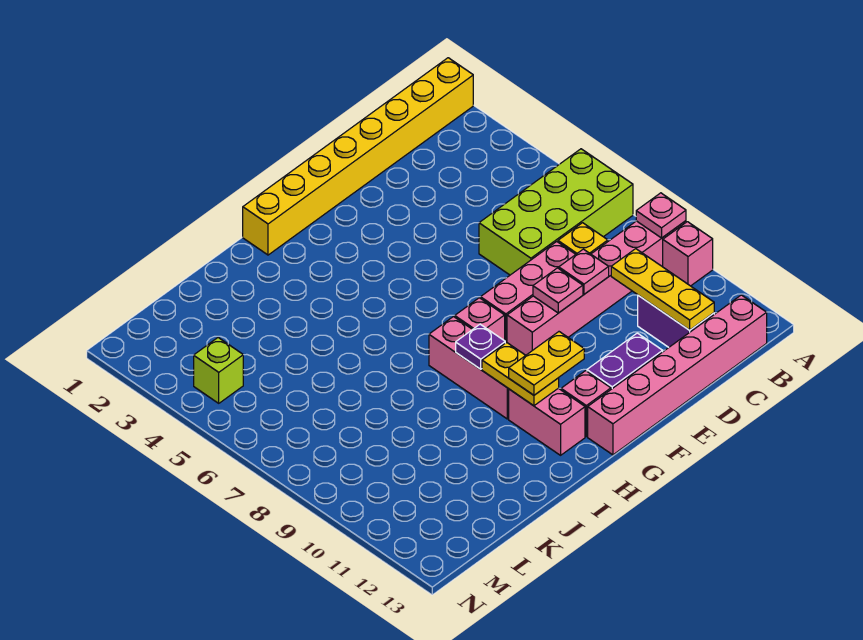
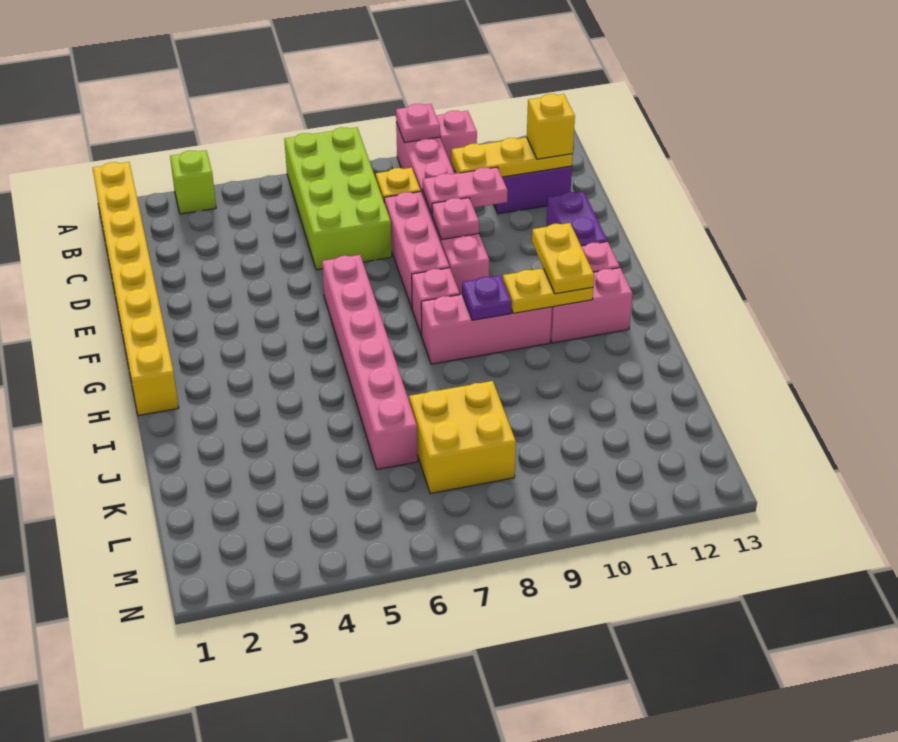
pink 1x6 brick [588,295,767,455] -> pink 1x6 brick moved to [322,255,418,469]
none -> yellow 1x1 brick [527,94,575,159]
pink 1x1 plate [559,249,609,294] -> pink 1x2 plate [423,167,508,214]
none -> yellow 2x2 brick [409,381,516,494]
lime 1x1 brick [194,338,243,403] -> lime 1x1 brick moved to [170,150,216,214]

